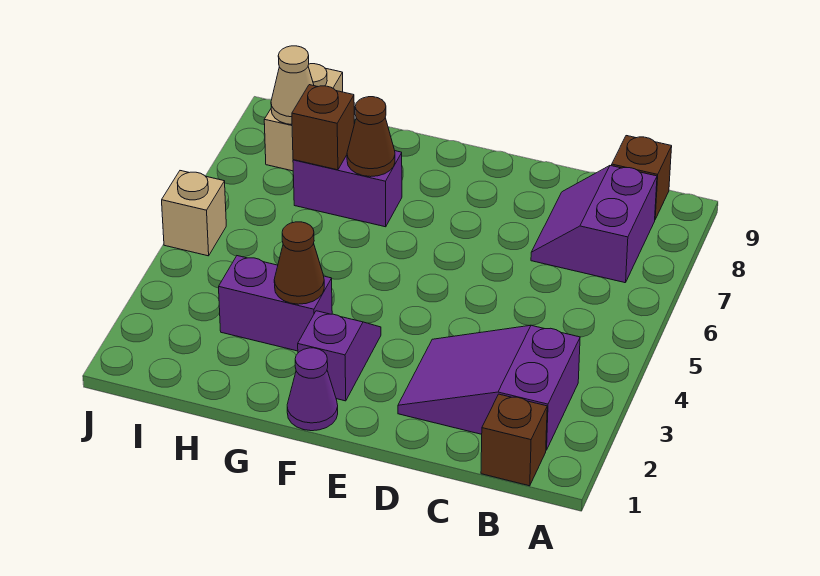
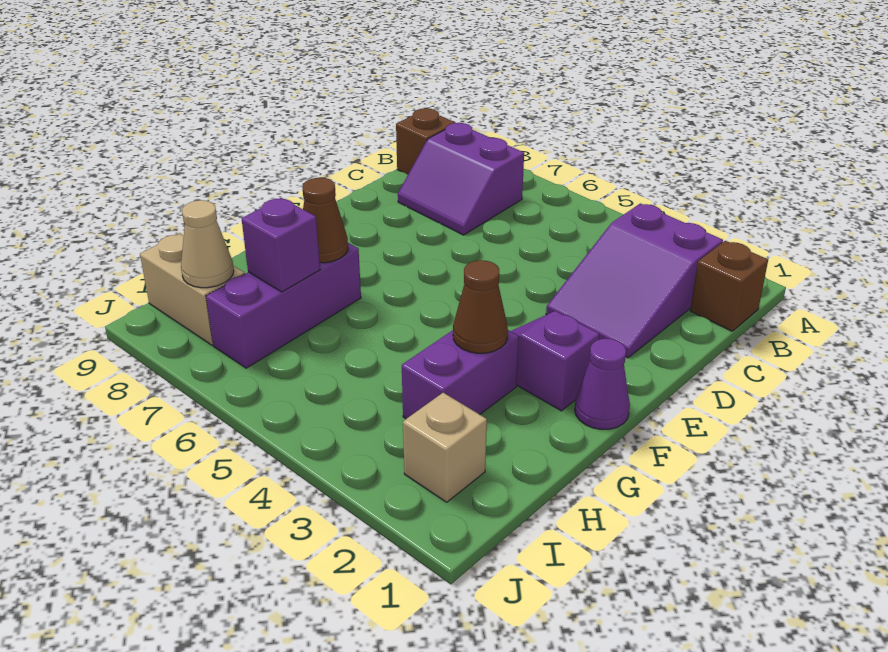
purple 1x2 brick [293,151,402,227] -> purple 1x3 brick [206,243,361,368]
brown 1x1 brick [292,85,354,170] -> purple 1x1 brick [242,198,320,292]
tan 1x1 brick [162,171,226,256] -> tan 1x1 brick moved to [403,393,487,502]

